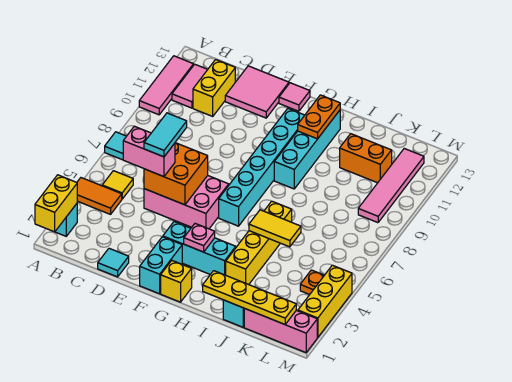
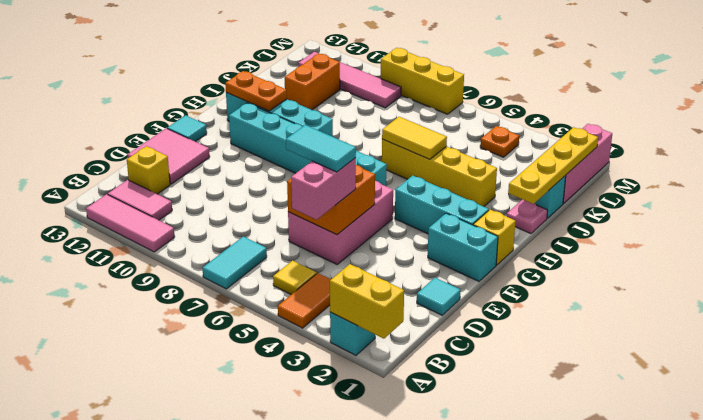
yellow 1x2 brick [193,60,235,116] -> yellow 1x1 brick [127,146,170,194]
cyan 1x3 brick [163,222,236,275] -> cyan 1x3 brick turned to [395,176,489,234]
pink 1x1 tile [279,83,310,111] -> cyan 1x1 tile [167,115,207,142]
pink 1x1 plate [184,224,215,252] -> pink 1x1 plate moved to [507,199,548,234]
yellow 1x2 tile [249,210,301,247] -> yellow 1x2 tile turned to [382,117,447,159]
yellow 1x3 brick [298,265,352,338] -> yellow 1x3 brick moved to [381,48,464,114]

